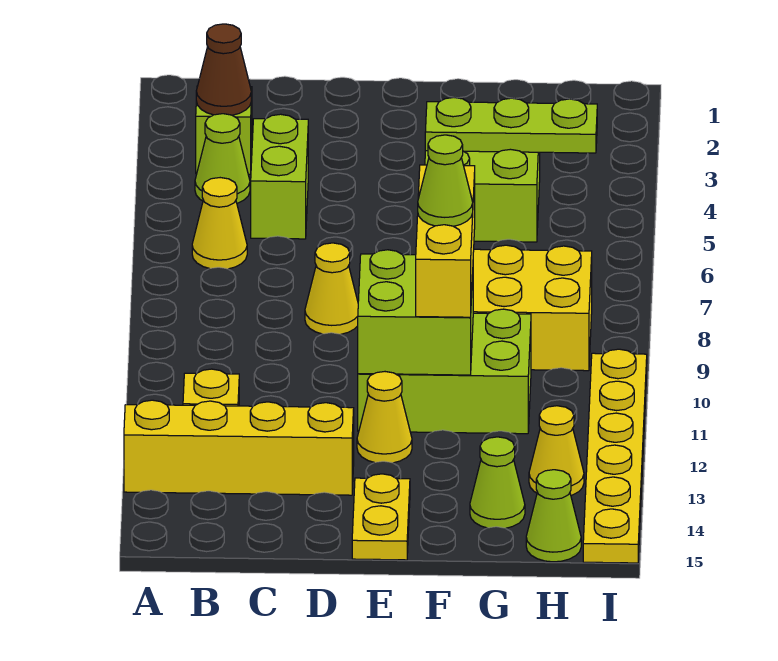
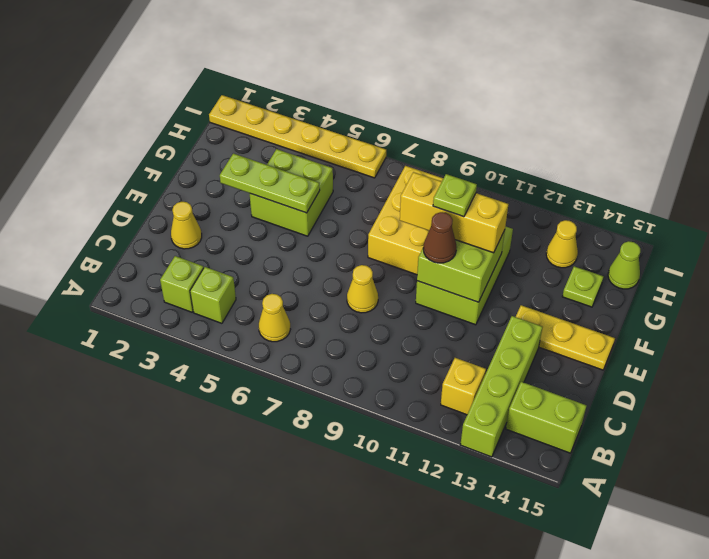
yellow 1x4 brick [124,400,354,495] -> lime 1x4 brick [460,316,542,457]
brown 1x1 cone [196,24,251,115] -> brown 1x1 cone moved to [423,212,456,263]
lime 1x1 cone [195,114,250,203] -> lime 1x1 brick [190,267,236,323]
lime 1x2 brick [251,114,308,239] -> lime 1x2 brick moved to [506,382,586,453]
yellow 1x1 cone [357,372,412,463] -> yellow 1x1 cone moved to [171,202,202,249]
yellow 1x2 plate [352,474,410,560] -> yellow 1x3 plate [516,305,615,370]
lime 1x3 plate [425,97,597,153] -> lime 1x3 plate turned to [220,153,320,213]
lime 1x1 cone [418,135,473,226] -> lime 1x1 plate [433,174,477,217]
lime 1x1 cone [470,437,525,528] -> lime 1x1 plate [562,266,604,307]
yellow 1x6 plate [583,349,647,563] -> yellow 1x6 plate moved to [209,95,386,178]

